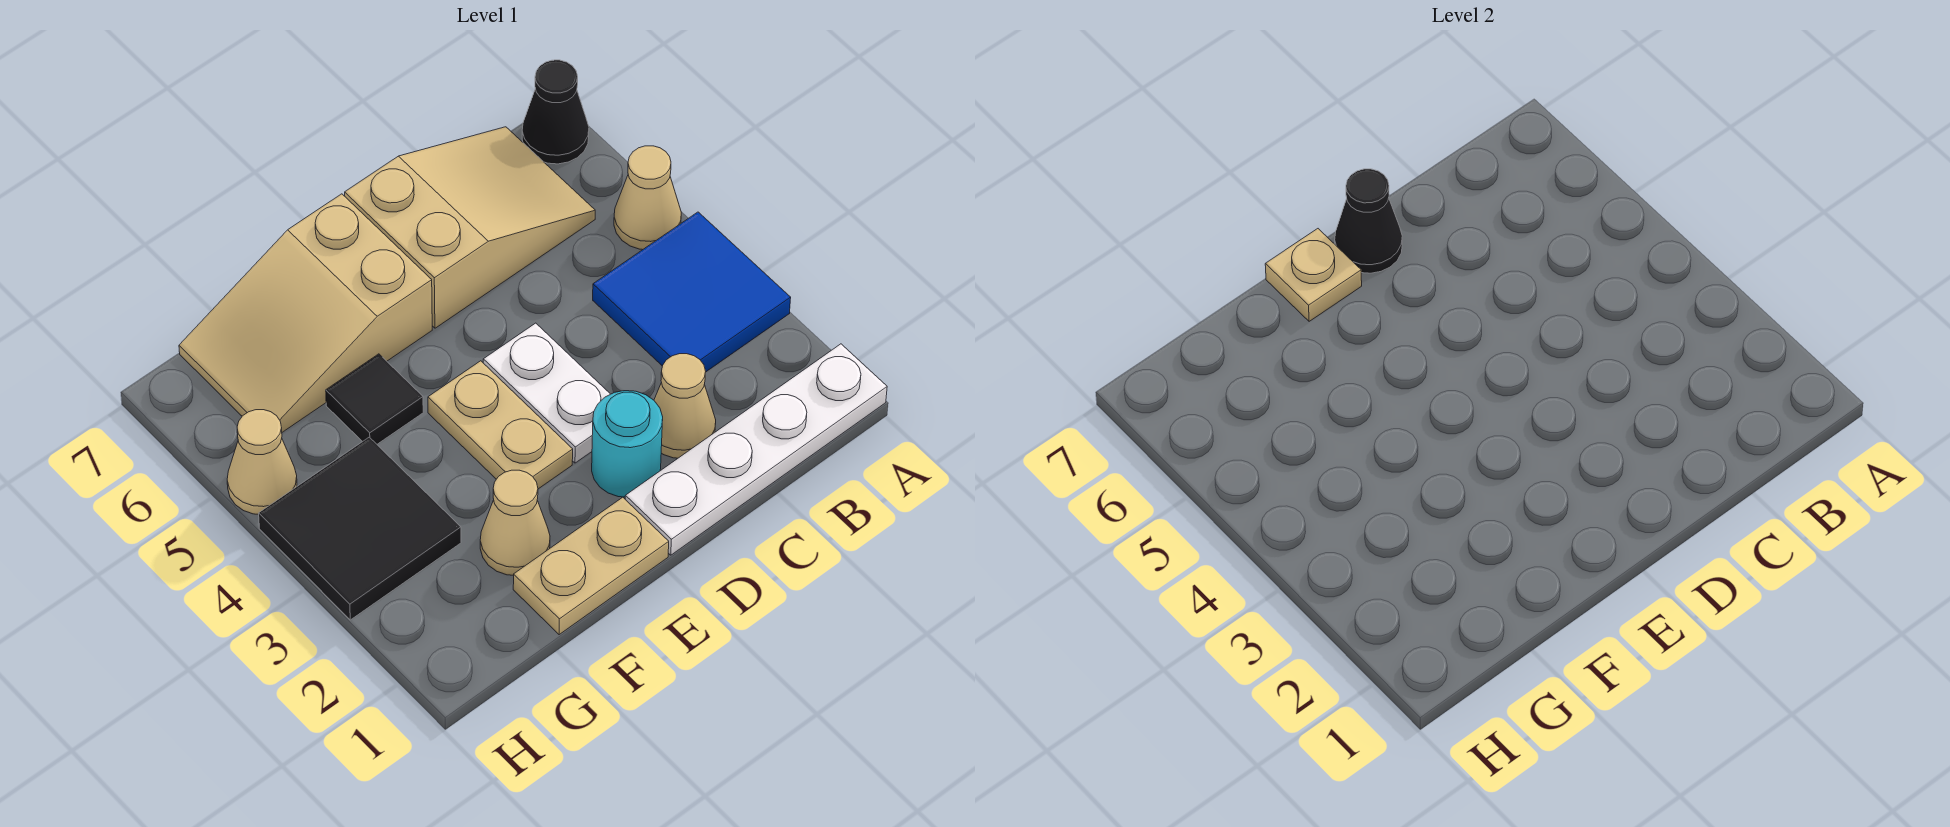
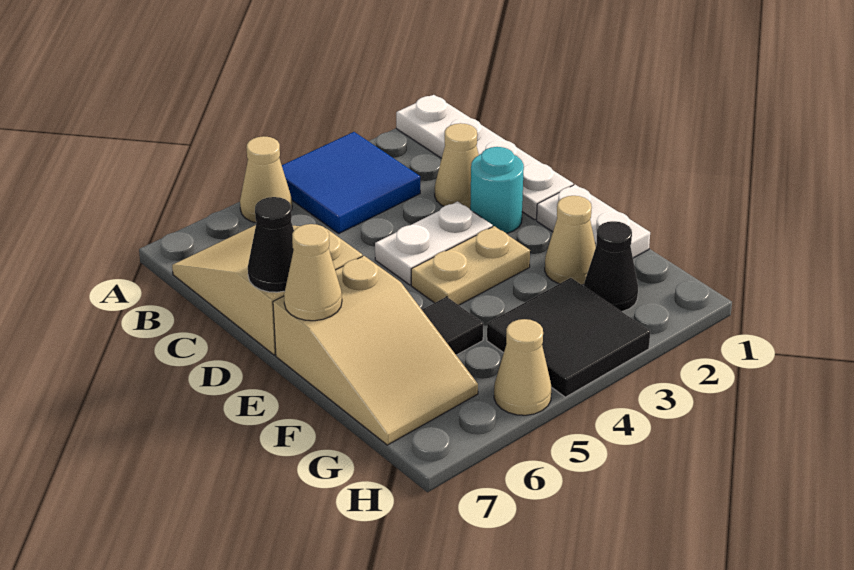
black 1x1 cone [522,60,589,164] -> black 1x1 cone moved to [584,221,638,312]
tan 1x2 plate [513,497,669,635] -> white 1x2 plate [537,185,650,258]
tan 1x1 plate [1265,229,1362,321] -> tan 1x1 cone [284,224,342,321]

